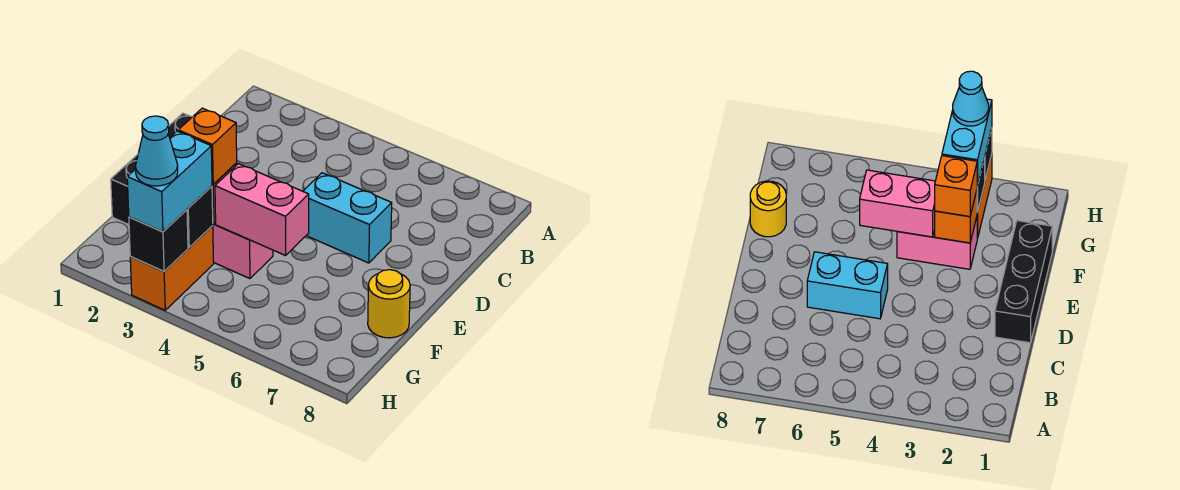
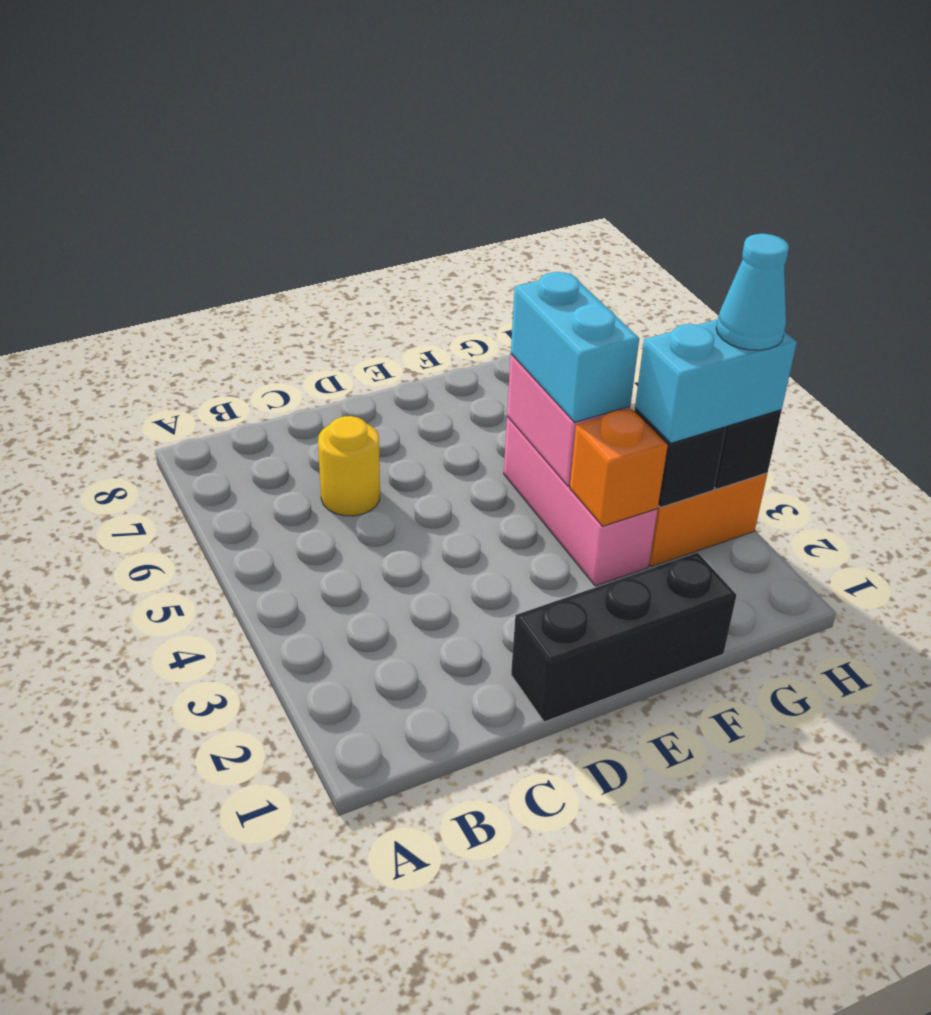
cyan 1x2 brick [303,173,392,263] -> cyan 1x2 brick moved to [511,272,639,422]
pink 1x2 brick [213,223,273,279] -> pink 1x3 brick [504,416,658,586]
orange 1x1 brick [178,108,237,184] -> none
yellow 1x1 round brick [368,270,410,338] -> yellow 1x1 round brick moved to [318,416,380,516]

